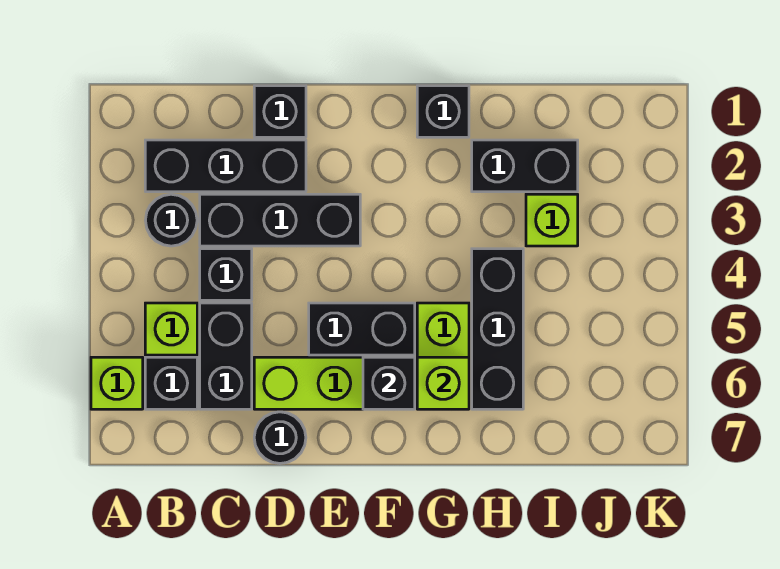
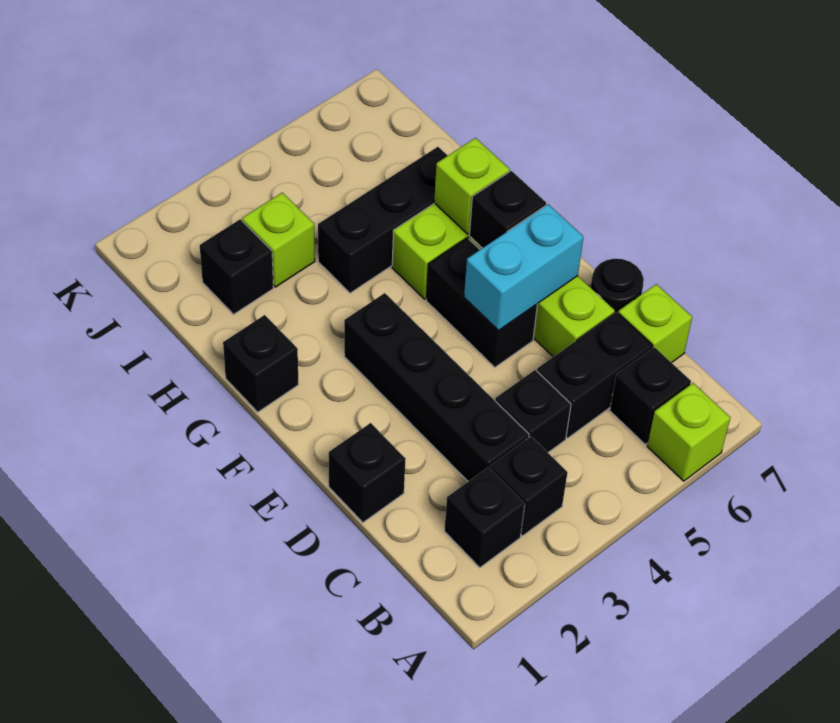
black 1x3 brick [145,140,306,192] -> black 1x1 brick [444,467,525,568]
black 1x1 round brick [145,194,197,246] -> black 1x1 brick [490,437,568,536]
lime 1x1 brick [145,303,197,355] -> lime 1x1 brick moved to [618,284,692,363]
black 1x3 brick [200,194,360,246] -> black 1x4 brick [344,293,529,481]
none -> cyan 1x2 brick [464,204,583,331]
black 1x2 brick [472,140,578,192] -> black 1x1 brick [200,219,273,314]

